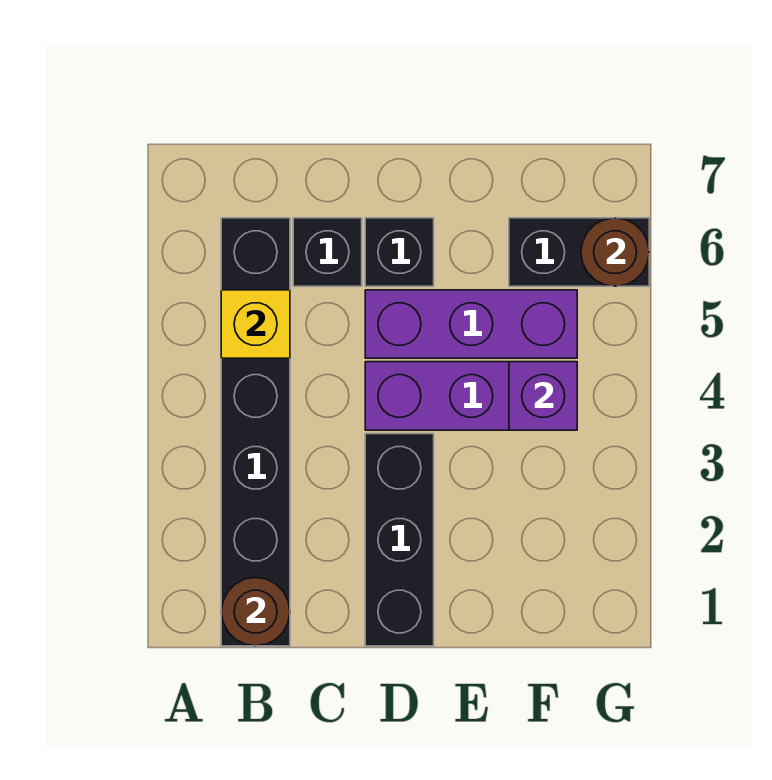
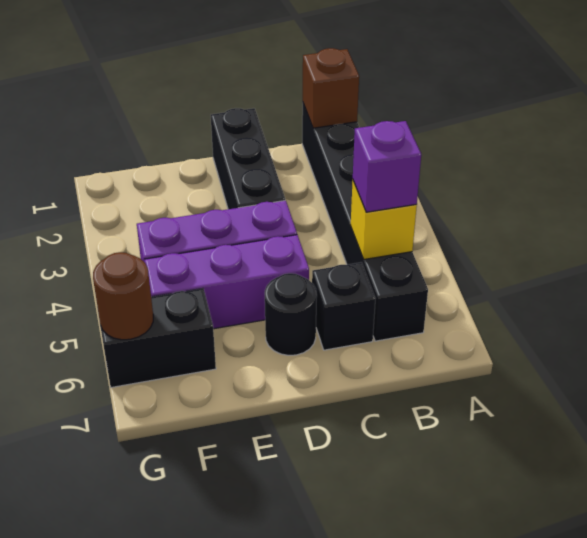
brown 1x1 round brick [222,577,290,646] -> brown 1x1 brick [303,48,359,128]
black 1x1 brick [365,218,434,286] -> black 1x1 round brick [265,273,317,355]
purple 1x1 brick [509,362,577,430] -> purple 1x1 brick moved to [353,121,421,212]

